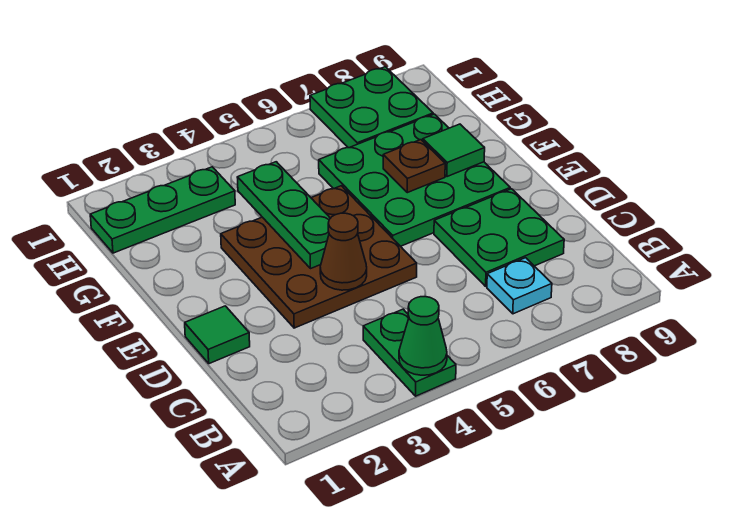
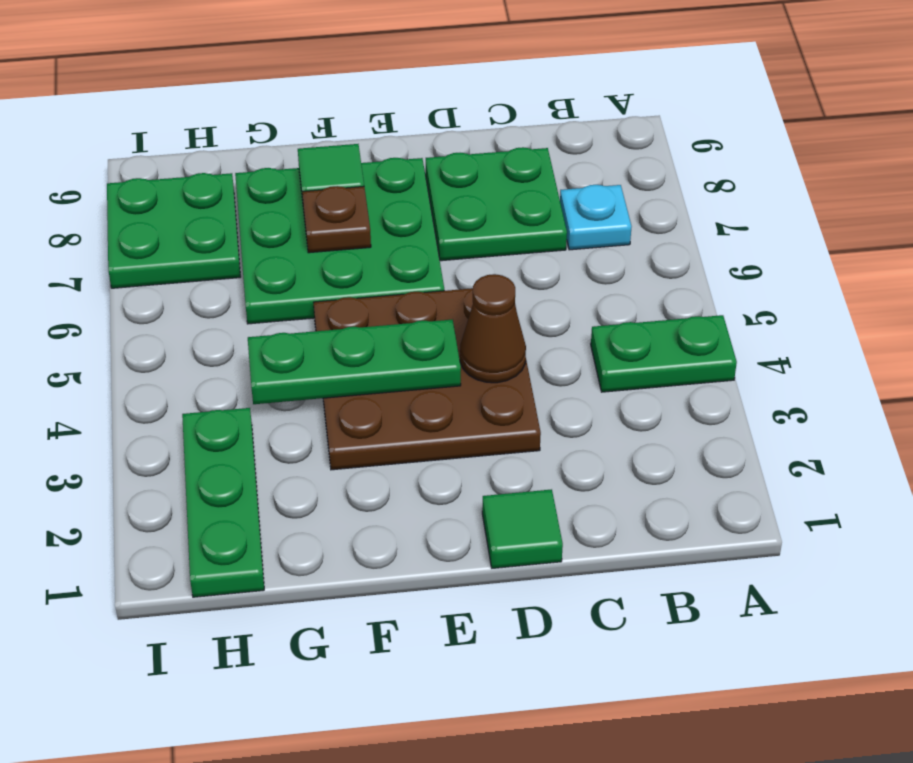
green 1x1 cone [399,297,447,375] -> none

